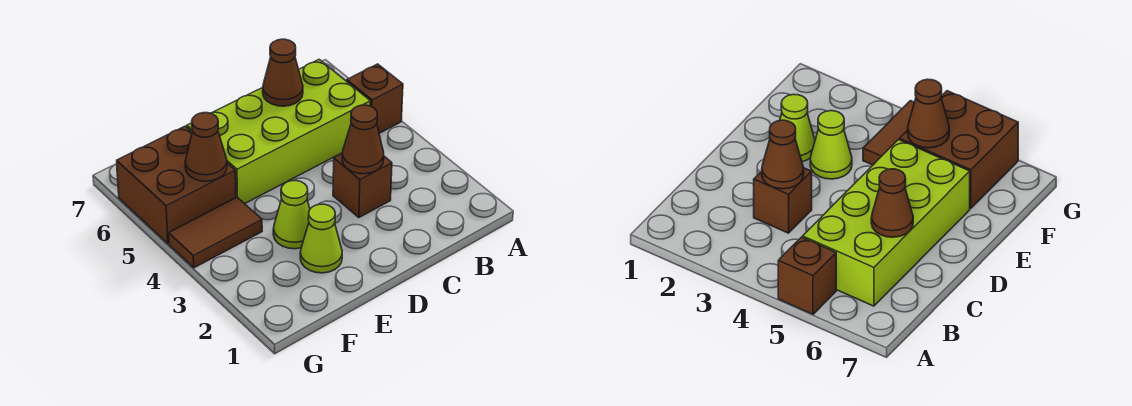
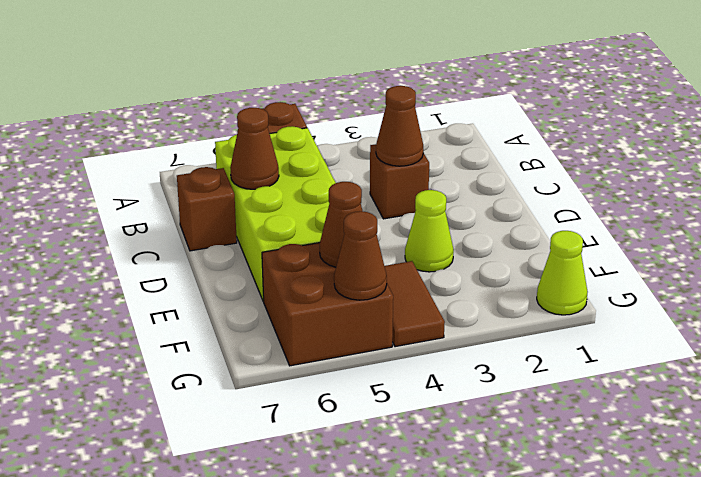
none -> brown 1x1 brick [177,167,237,251]
lime 1x1 cone [300,204,342,273] -> lime 1x1 cone moved to [537,231,588,315]
none -> brown 1x1 cone [334,211,387,300]

